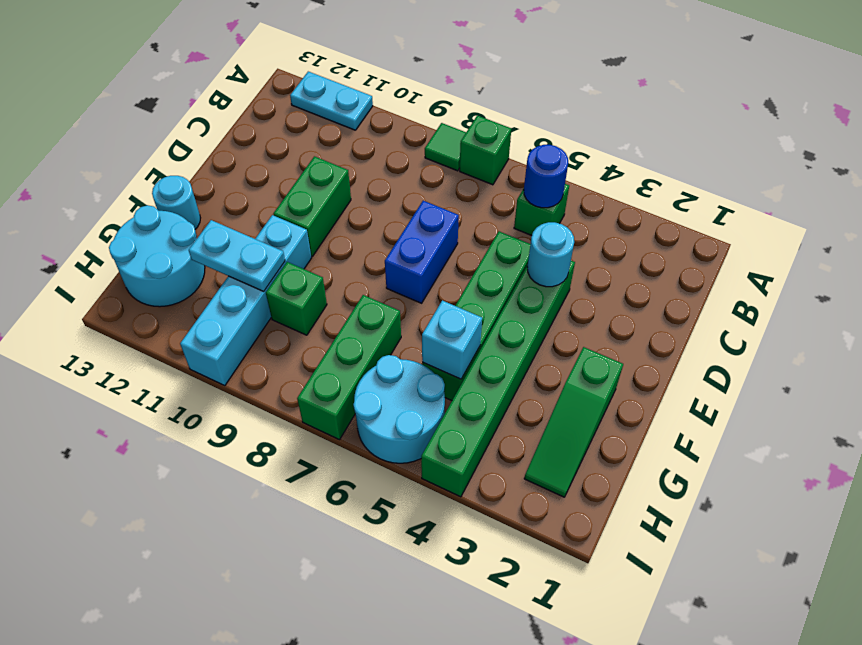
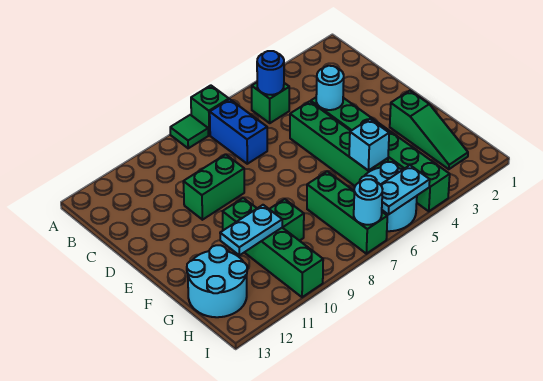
cyan 1x2 plate [290,72,373,130] -> cyan 1x2 plate moved to [381,165,430,215]
blue 1x2 brick [385,201,459,303] -> blue 1x2 brick moved to [210,99,267,164]
green 1x2 brick [274,156,351,256] -> green 1x2 brick turned to [183,154,244,220]
cyan 1x4 brick [180,215,311,386] -> green 1x4 brick [223,198,323,297]
cyan 1x1 round brick [152,176,200,229] -> cyan 1x1 round brick moved to [354,179,383,225]

